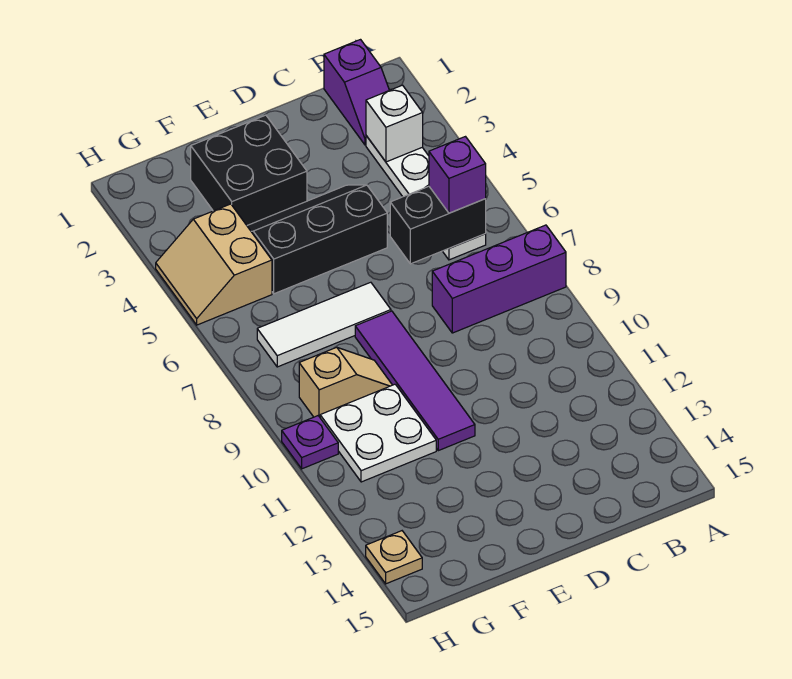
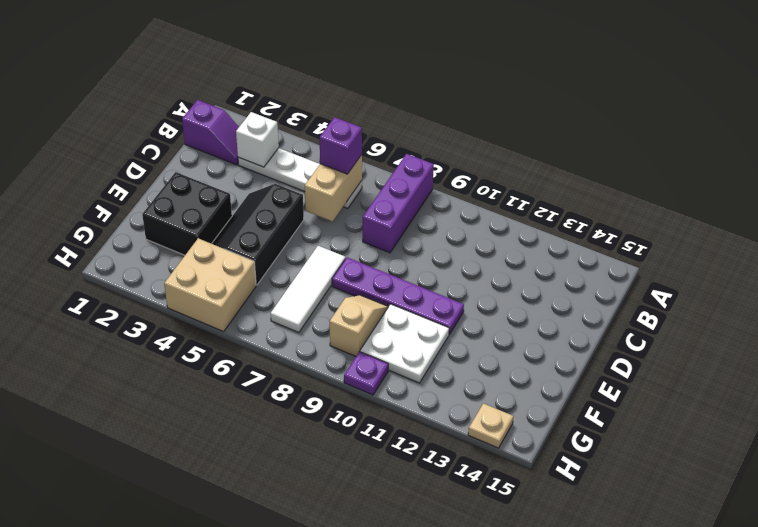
black 1x2 brick [390,186,486,264] -> tan 1x2 brick [305,155,362,221]
purple 1x4 tile [355,311,475,451] -> purple 1x4 plate [332,257,464,334]
tan 2x2 slope [156,204,272,325] -> tan 2x2 brick [164,238,256,332]

